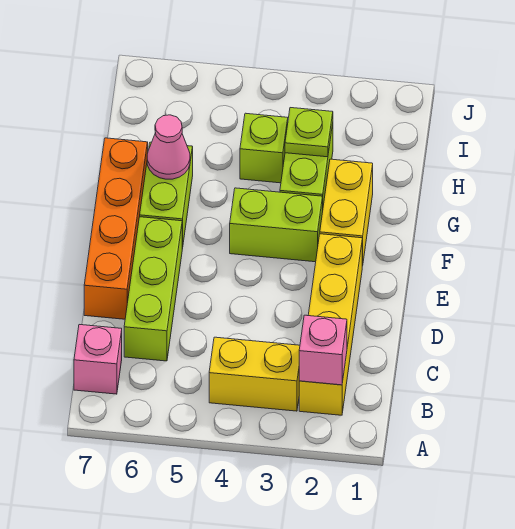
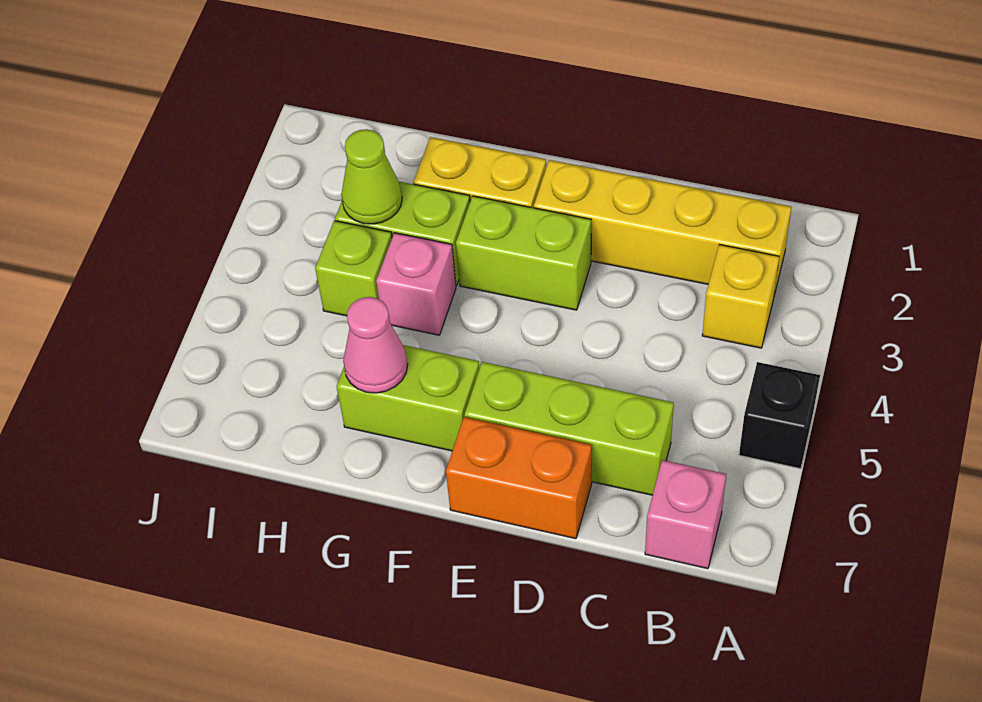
none -> black 1x1 brick [739,362,820,469]
pink 1x1 brick [299,315,347,385] -> pink 1x1 brick moved to [376,233,456,335]
yellow 1x2 brick [209,337,300,411] -> yellow 1x1 brick [702,245,779,348]
orange 1x4 brick [84,138,148,319] -> orange 1x2 brick [446,417,592,539]
lime 1x2 brick [230,188,323,262] -> lime 1x2 brick turned to [456,196,591,310]
lime 1x1 plate [285,108,333,157] -> lime 1x1 cone [341,129,402,224]

